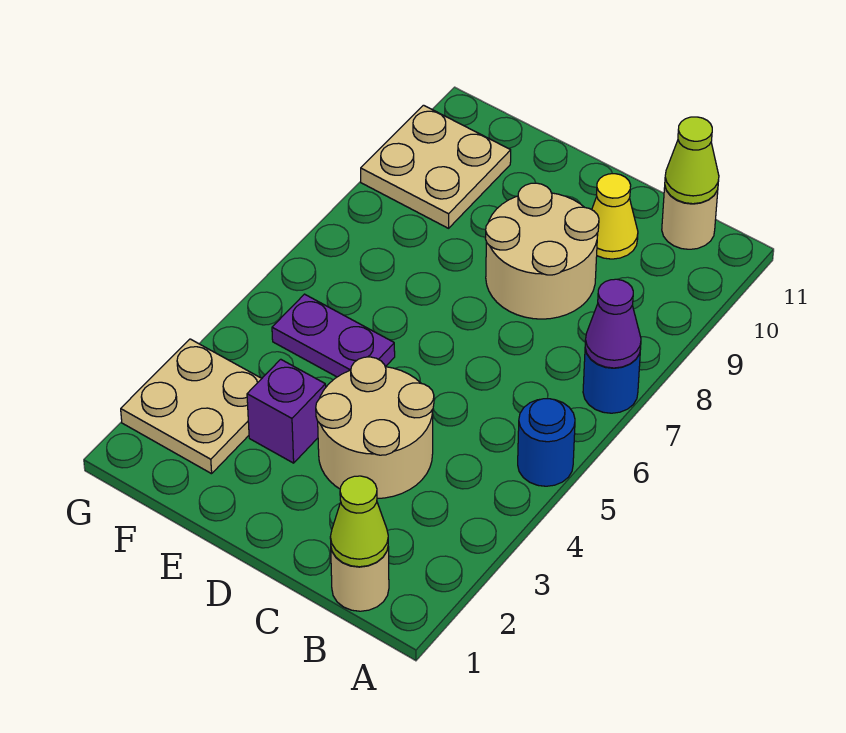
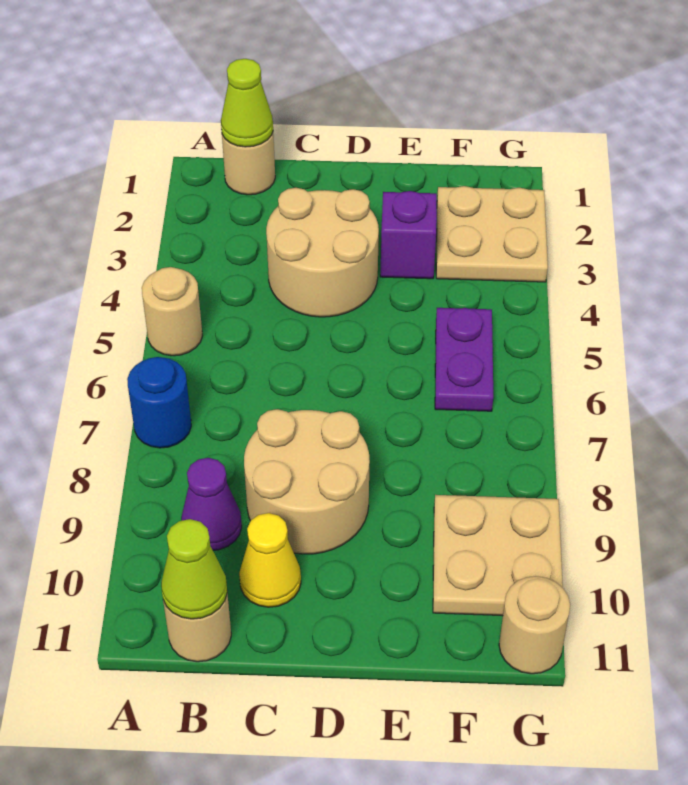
blue 1x1 round brick [518,398,575,486] -> tan 1x1 round brick [142,267,203,356]
purple 1x1 cone [585,279,641,368] -> purple 1x1 cone moved to [181,458,242,550]
purple 1x2 plate [272,294,395,377] -> purple 1x2 plate turned to [435,308,493,411]
none -> tan 1x1 round brick [499,576,570,674]

